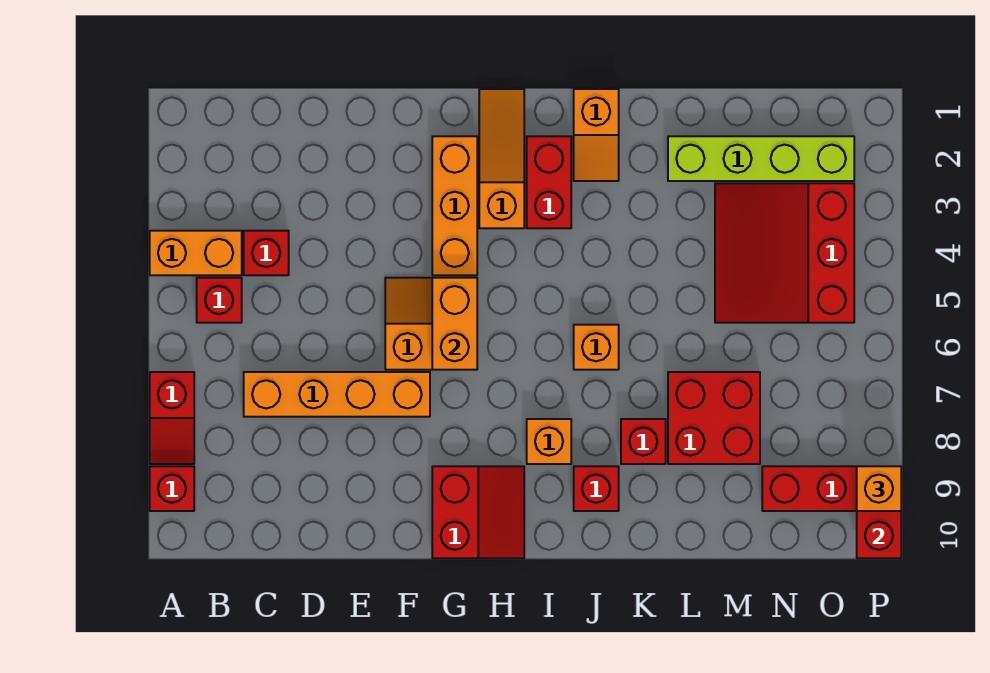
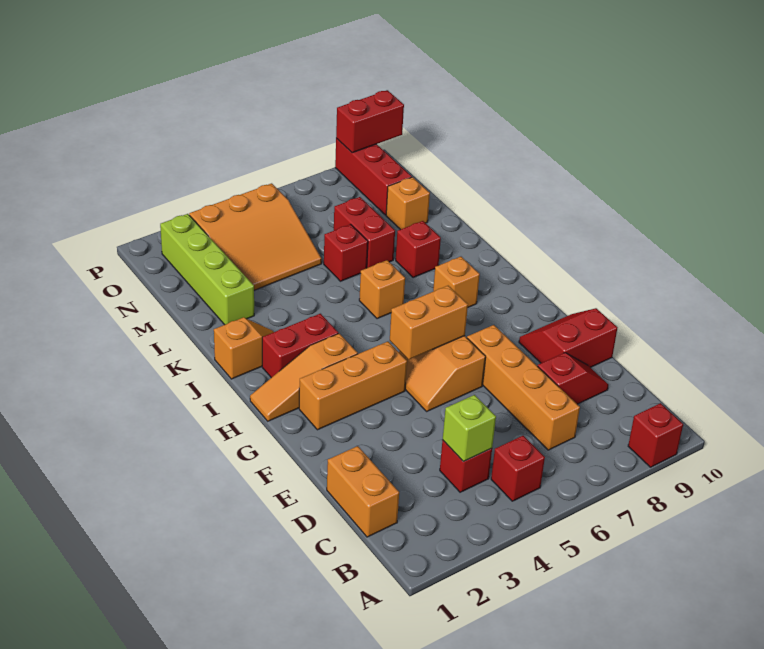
orange 1x2 brick [150,231,242,275] -> orange 1x2 brick moved to [327,446,399,537]
red 1x2 slope [150,372,194,464] -> red 1x2 slope moved to [538,353,608,404]
none -> lime 1x1 brick [443,395,496,462]
red 2x2 slope [432,466,524,558] -> red 2x2 slope moved to [519,308,617,368]
red 1x1 brick [574,466,619,511] -> red 1x1 brick moved to [324,224,368,281]
red 2x2 brick [668,372,760,464] -> red 1x2 brick [334,197,395,268]
red 3x3 slope [715,183,854,323] -> orange 3x3 slope [189,183,322,290]
orange 1x1 brick [857,466,901,511] -> orange 1x1 brick moved to [386,177,430,230]

